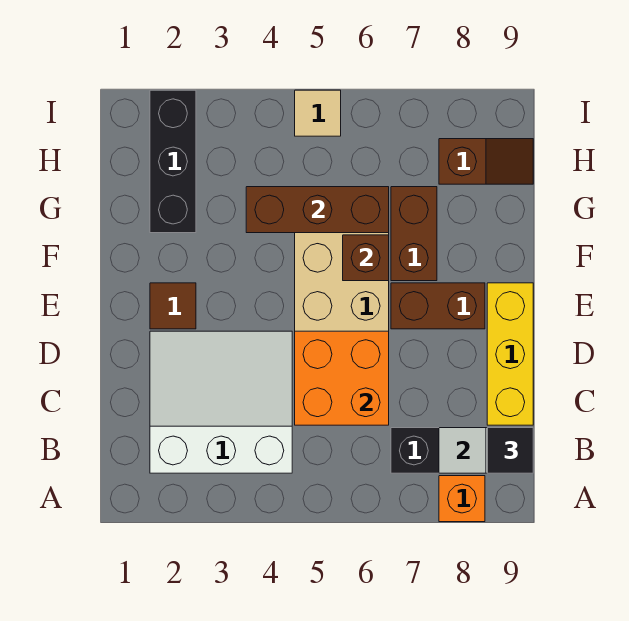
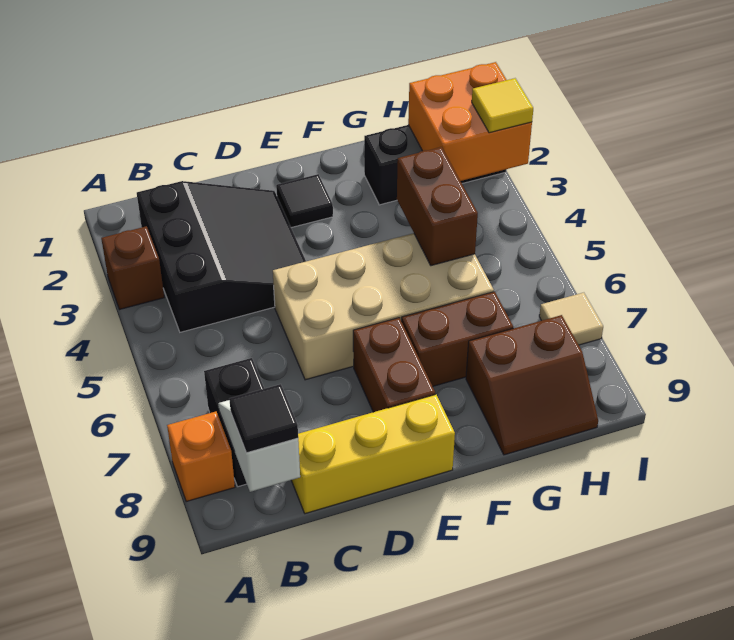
white 3x3 slope [150,331,292,473] -> black 3x3 slope [137,181,306,332]
orange 2x2 brick [295,331,389,425] -> orange 2x2 brick moved to [408,62,532,181]
brown 1x1 tile [150,283,196,329] -> black 1x1 tile [276,174,333,228]
brown 1x1 brick [343,235,389,281] -> brown 1x1 brick moved to [101,226,164,310]
brown 1x3 brick [246,187,389,233] -> brown 1x2 brick [397,147,478,266]
brown 1x2 slope [439,139,533,184] -> brown 2x2 slope [466,315,598,455]
none -> yellow 1x1 tile [472,78,533,133]
tan 1x1 tile [295,90,341,136] -> tan 1x1 tile moved to [539,293,603,345]

